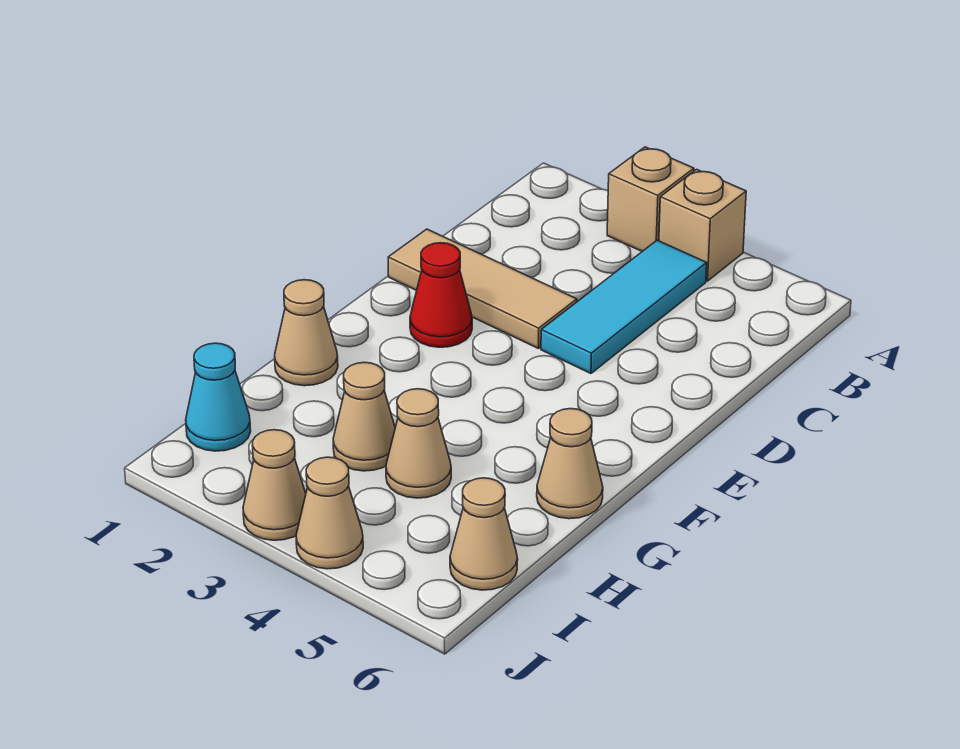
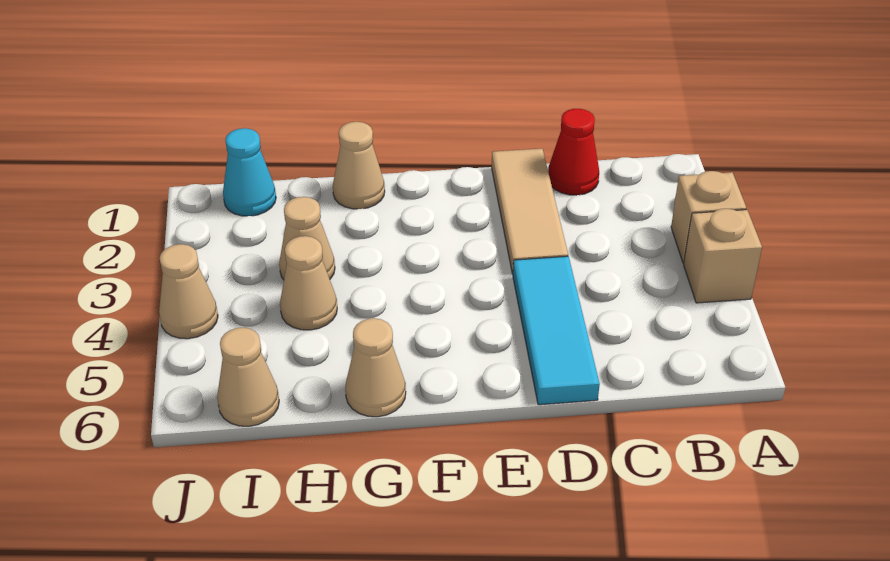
cyan 1x3 tile [541,240,707,373] -> cyan 1x3 tile turned to [513,256,600,405]
red 1x1 cone [410,243,472,347] -> red 1x1 cone moved to [548,109,599,195]
tan 1x1 cone [243,430,306,540] -> none

